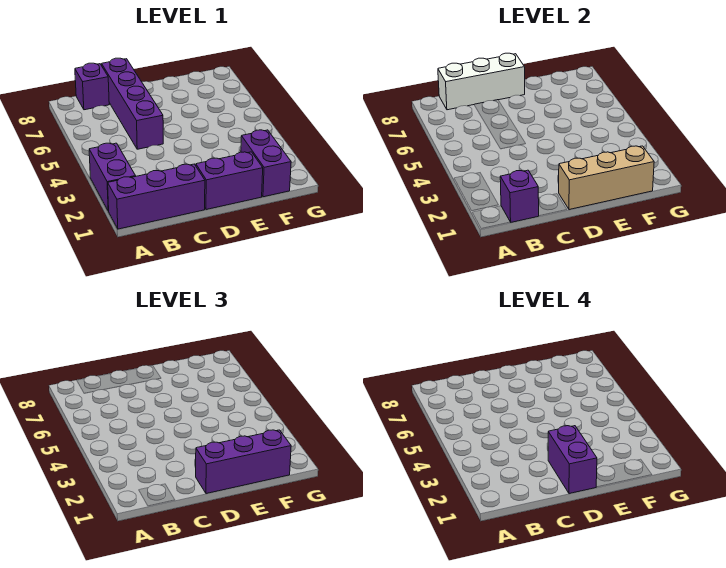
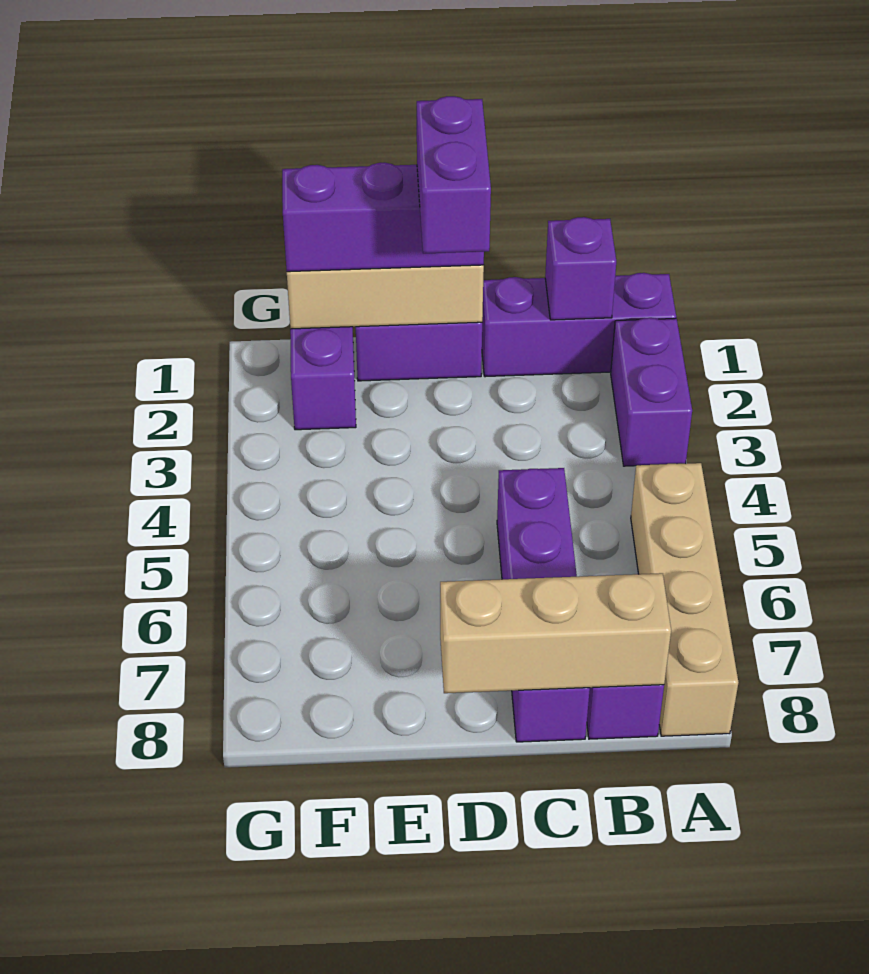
none -> tan 1x4 brick [631,463,738,736]
white 1x3 brick [438,53,525,110] -> tan 1x3 brick [440,573,671,693]

